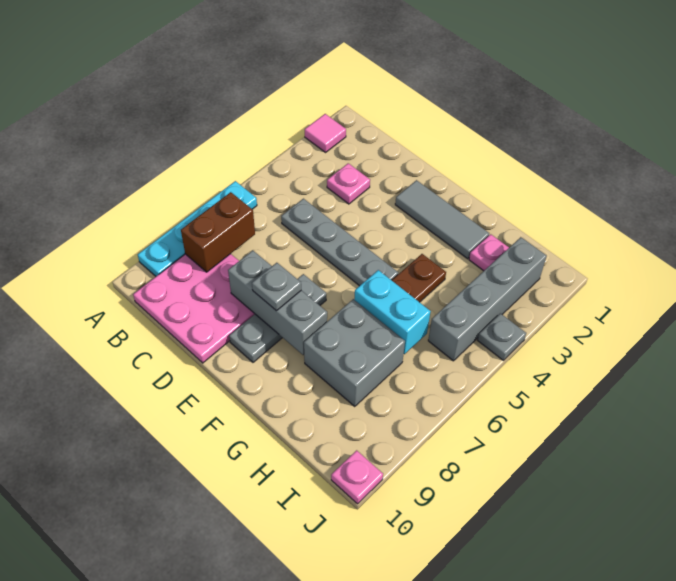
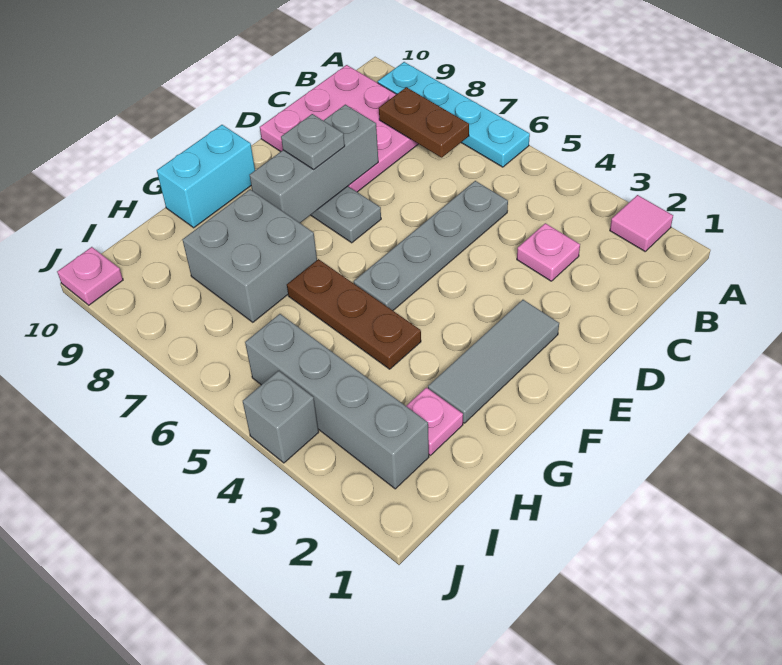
brown 1x2 brick [181,192,255,272] -> brown 1x2 plate [379,87,469,158]
cyan 1x2 brick [354,270,431,354] -> cyan 1x2 brick moved to [157,125,255,228]
grey 1x1 plate [478,313,526,360] -> grey 1x1 brick [243,371,319,463]

